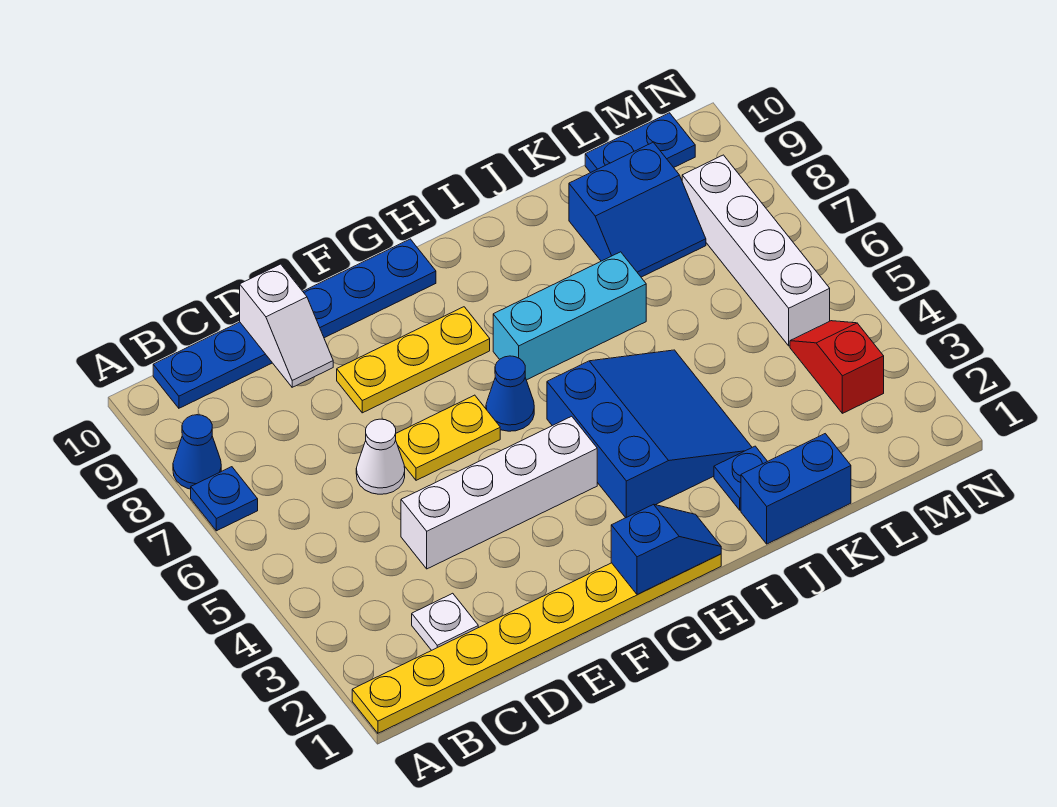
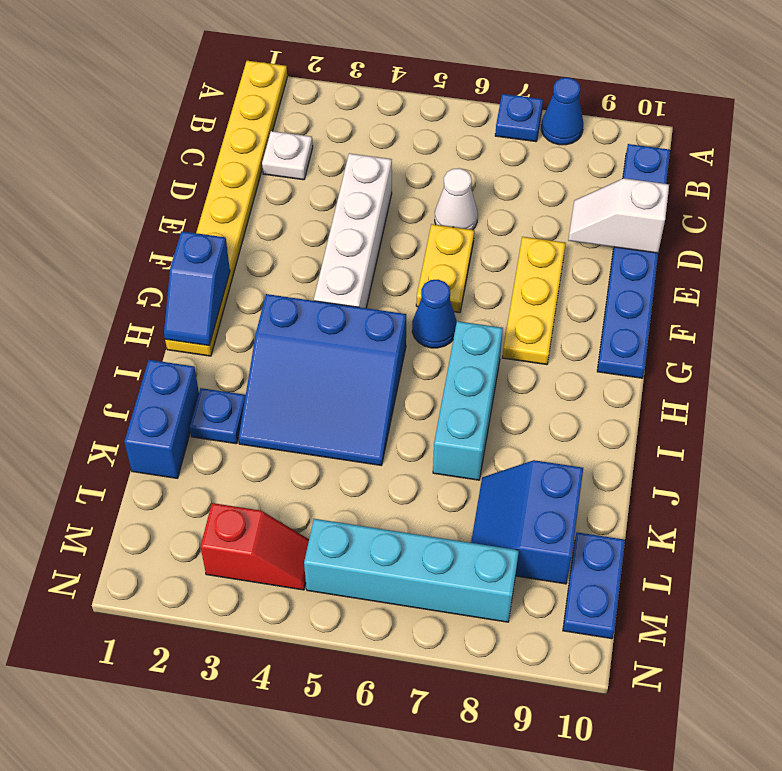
white 1x4 brick [682,155,830,346] -> cyan 1x4 brick [304,519,519,622]

